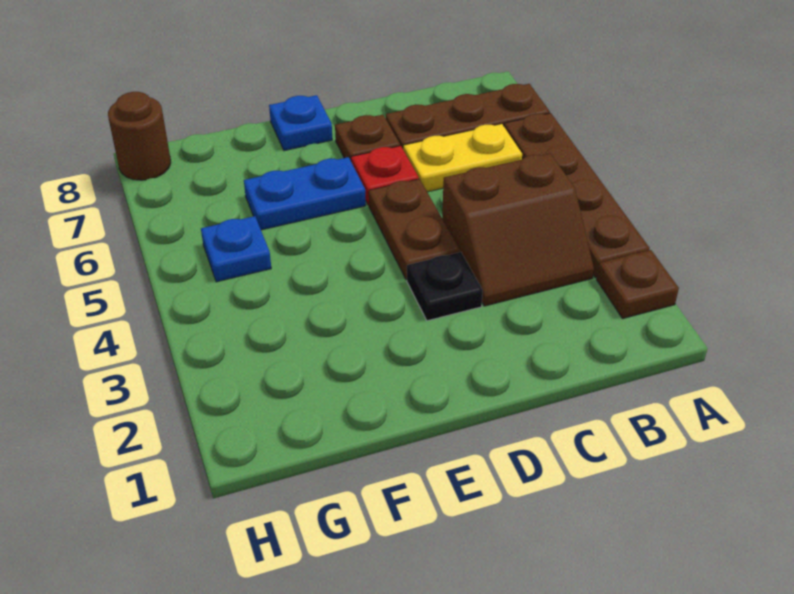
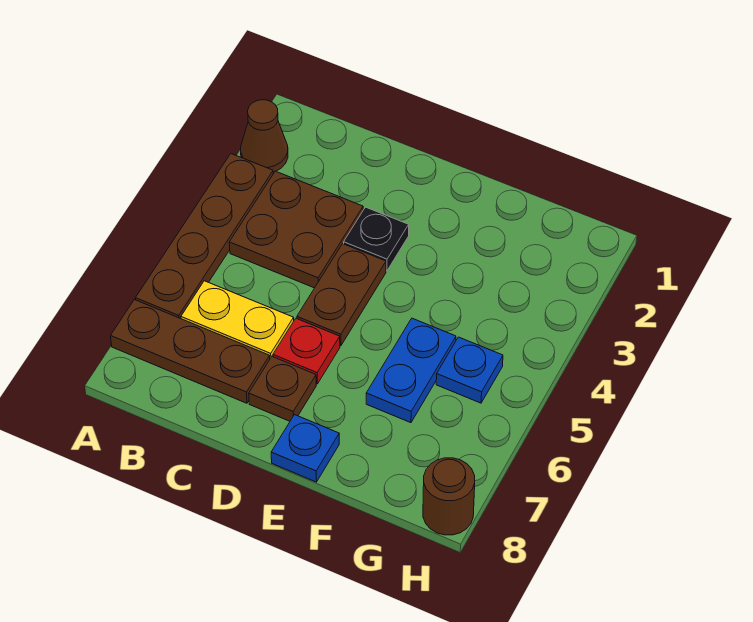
brown 1x1 plate [597,250,679,318] -> brown 1x1 cone [241,100,288,172]
brown 2x2 slope [442,153,594,306] -> brown 2x2 plate [229,171,363,288]
blue 1x2 plate [244,157,366,230] -> blue 1x2 plate turned to [366,318,456,423]

